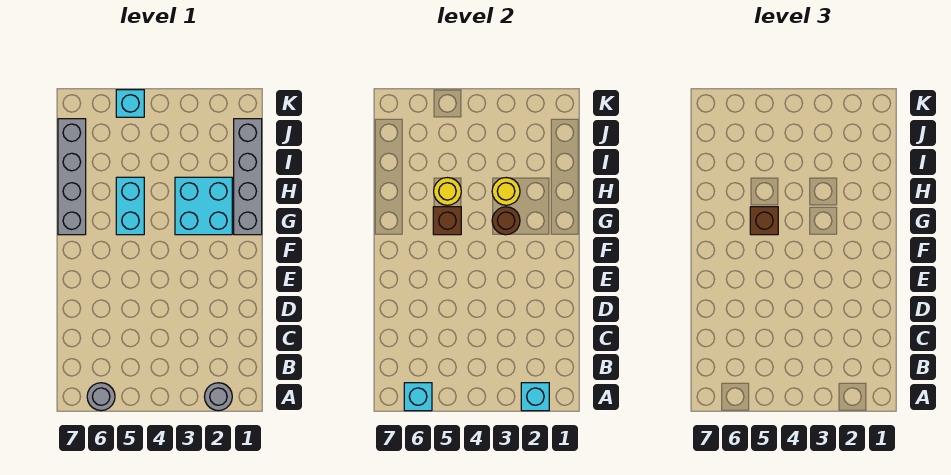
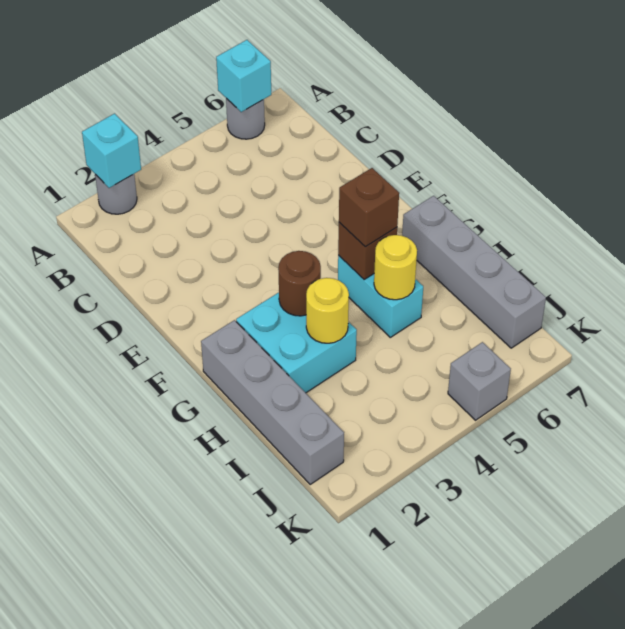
cyan 1x1 brick [116,90,144,117] -> grey 1x1 brick [448,342,511,420]

